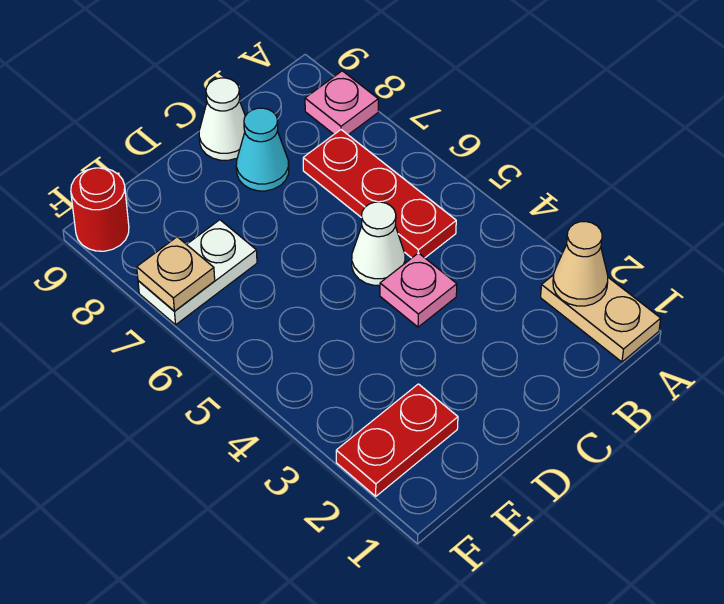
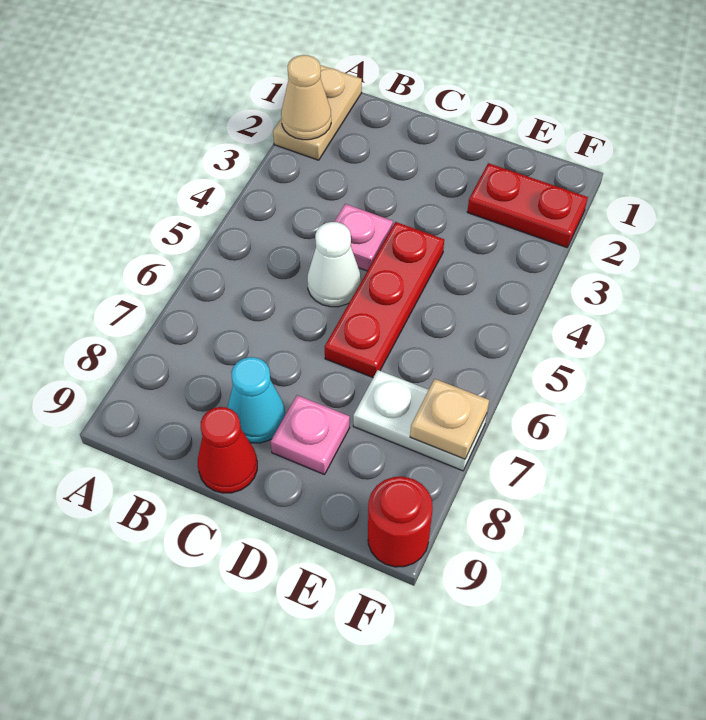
pink 1x1 plate [305,71,378,135] -> pink 1x1 plate moved to [271,395,350,475]
red 1x3 plate [303,130,456,258] -> red 1x3 plate moved to [325,222,444,378]
white 1x1 cone [199,78,245,160] -> red 1x1 cone [198,407,257,493]

